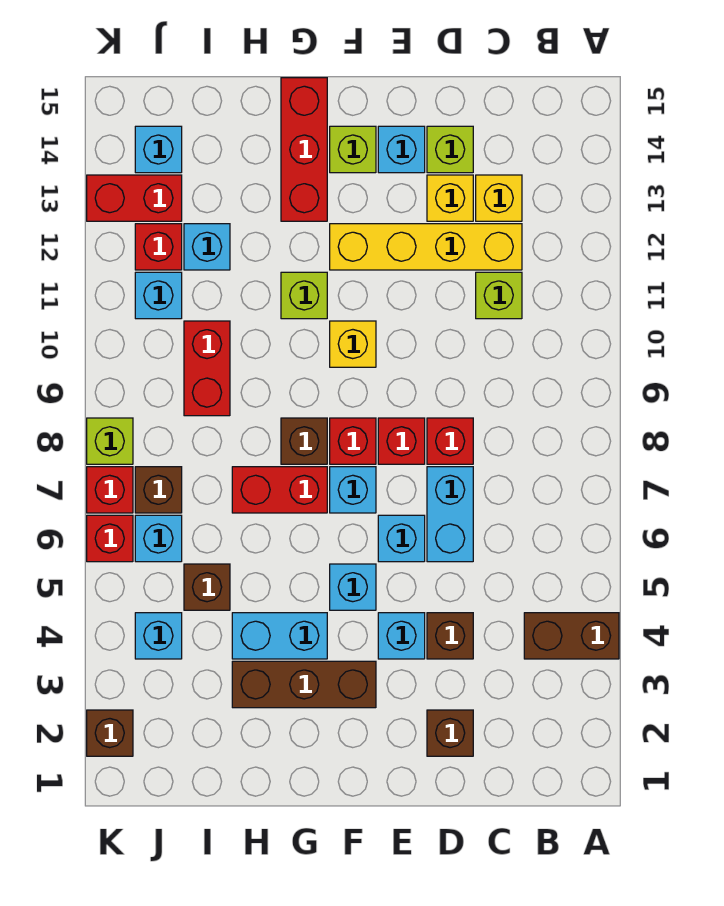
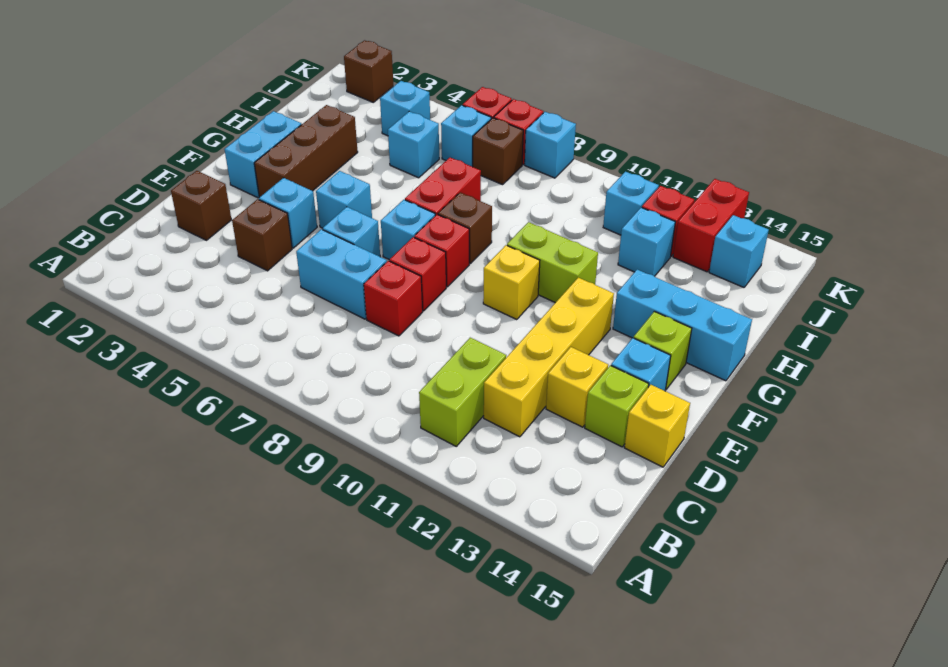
brown 1x2 brick [524,613,619,659] -> none
lime 1x1 brick [476,272,522,319] -> lime 1x2 brick [419,338,506,446]
yellow 1x1 brick [476,175,522,221] -> yellow 1x1 brick moved to [624,385,690,467]
cyan 1x2 brick [232,613,327,659] -> cyan 1x2 brick moved to [224,111,301,198]
lime 1x1 brick [281,272,327,319] -> lime 1x2 brick [507,222,598,303]
red 1x3 brick [281,78,327,221] -> cyan 1x3 brick [613,270,752,381]
brown 1x1 brick [184,564,230,610] -> cyan 1x1 brick [388,111,439,178]
red 1x2 brick [184,321,230,416] -> none
lime 1x1 brick [87,418,133,464] -> cyan 1x1 brick [525,112,576,178]

